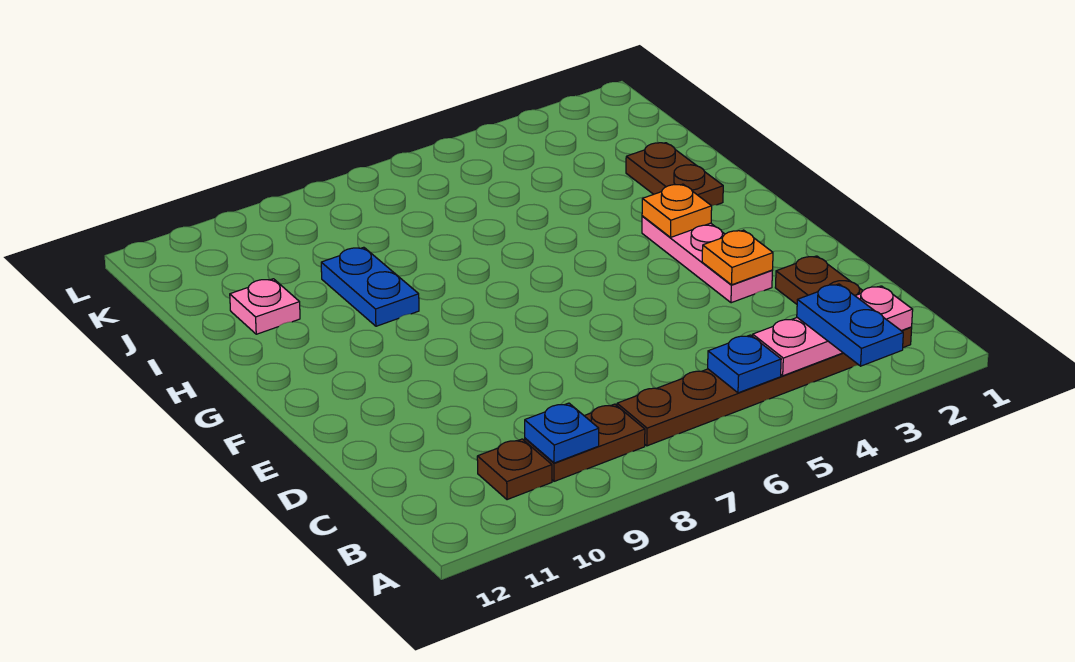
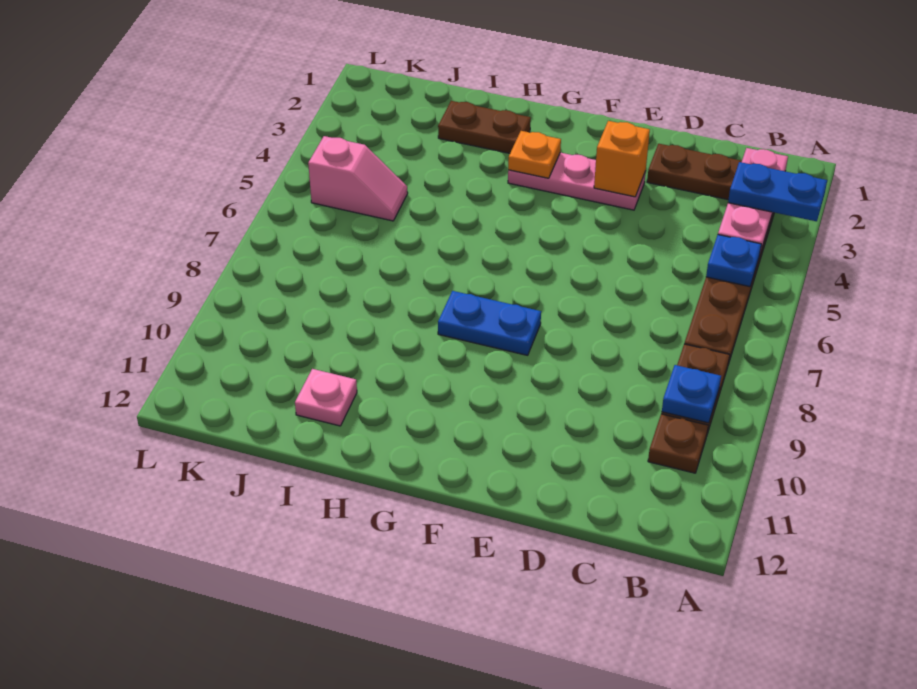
orange 1x1 plate [702,230,773,285] -> orange 1x1 brick [594,121,650,197]
blue 1x2 plate [321,247,419,326] -> blue 1x2 plate moved to [438,291,541,355]
none -> pink 1x2 slope [308,136,408,221]

